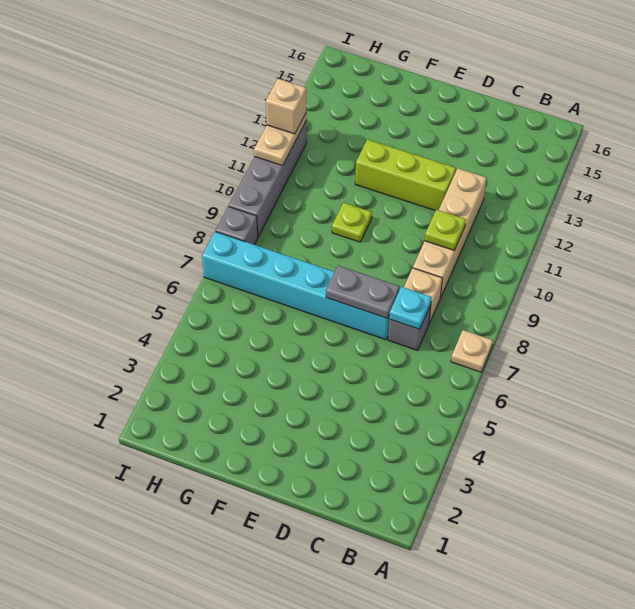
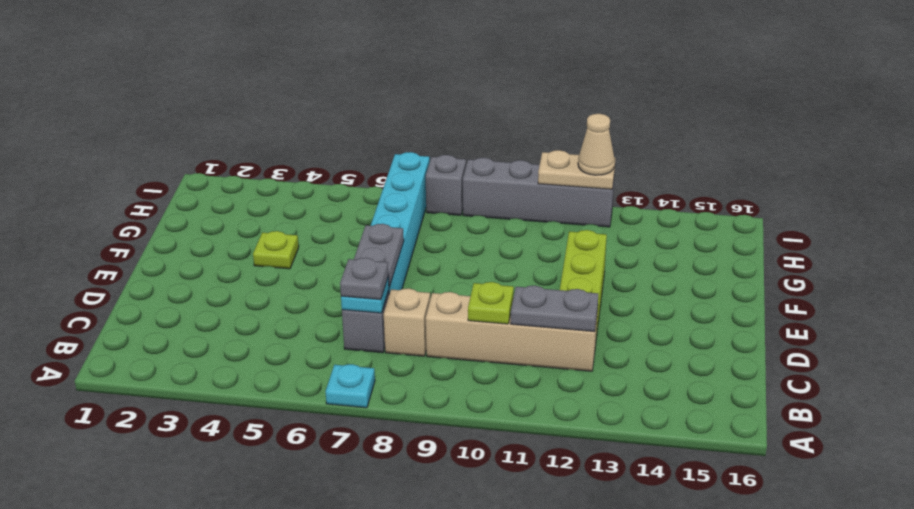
tan 1x1 plate [451,330,493,372] -> cyan 1x1 plate [325,364,375,408]
none -> grey 1x1 plate [340,258,388,300]
none -> grey 1x2 plate [511,285,598,332]
lime 1x1 plate [332,203,372,242] -> lime 1x1 plate moved to [253,231,299,269]
tan 1x1 brick [266,79,306,134] -> tan 1x1 cone [578,114,615,175]

